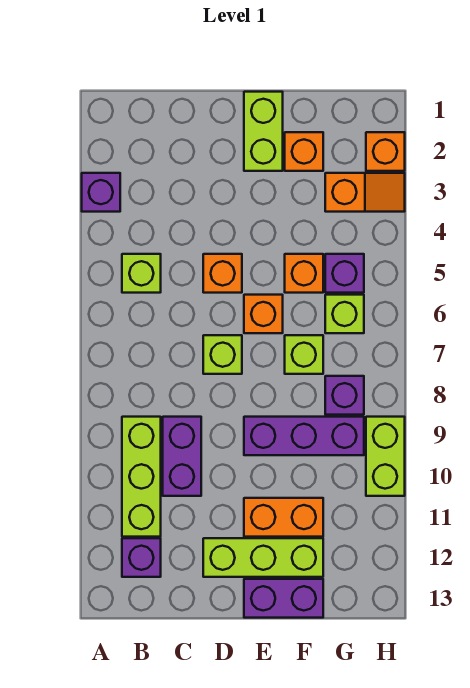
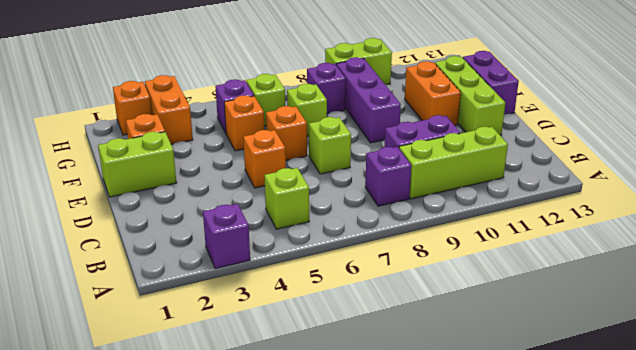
purple 1x1 brick [122,538,161,577] -> purple 1x1 brick moved to [365,147,411,206]
orange 1x2 slope [325,173,405,212] -> orange 1x2 brick [145,75,193,144]

